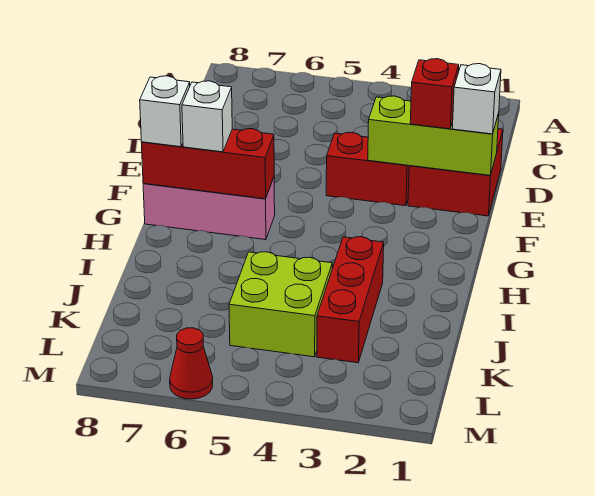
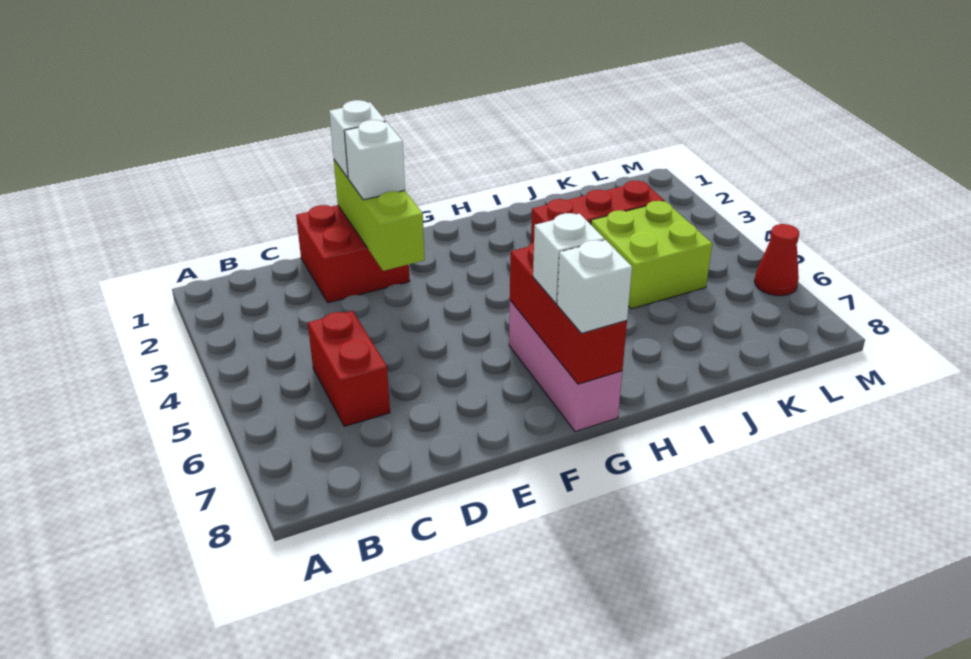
red 1x1 brick [410,59,459,129] -> white 1x1 brick [344,120,405,200]
red 1x2 brick [326,132,409,206] -> red 1x2 brick moved to [308,311,390,426]

